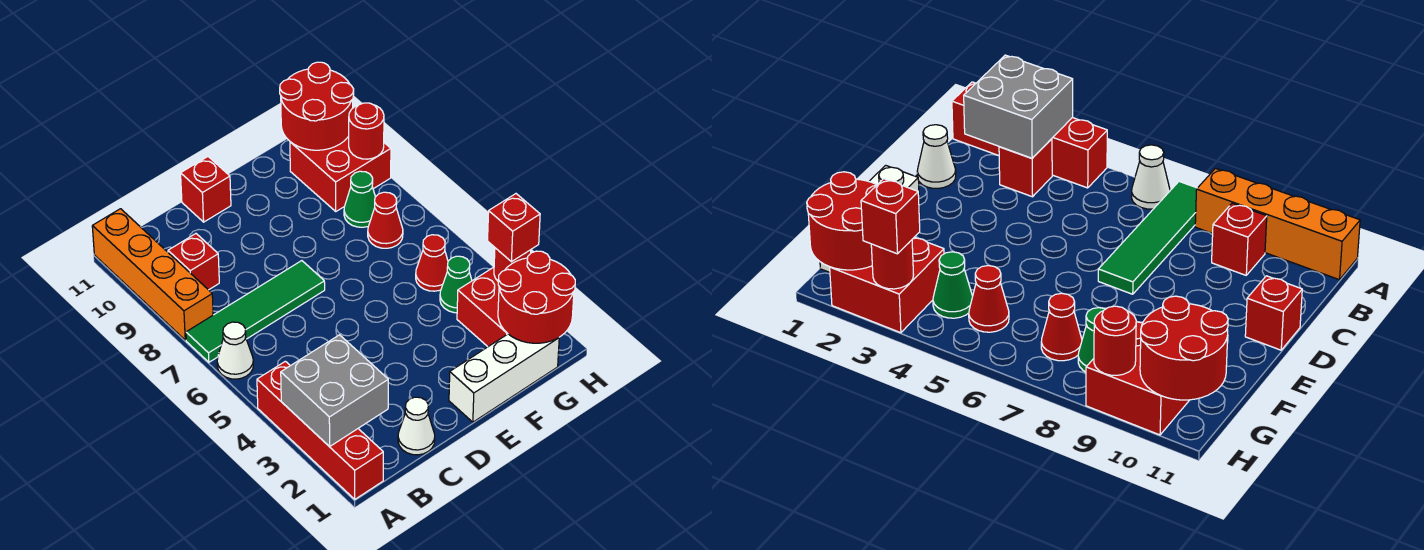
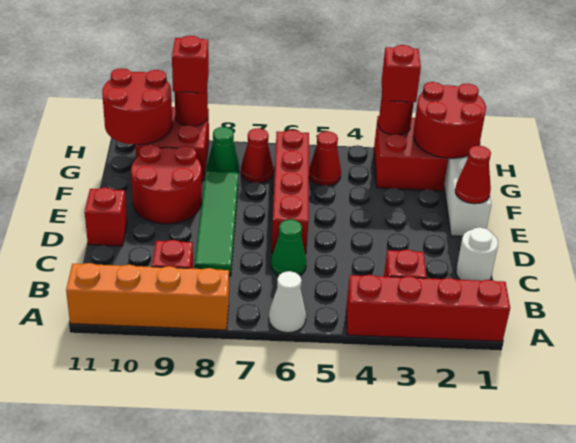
grey 2x2 brick [281,335,388,447] -> none
green 1x4 tile [186,261,325,362] -> green 1x4 tile moved to [195,171,239,276]
white 1x1 cone [398,397,435,455] -> white 1x1 round brick [456,227,498,281]
none -> red 1x4 brick [271,130,309,254]
none -> red 1x1 cone [455,145,491,204]
none -> red 2x2 round brick [131,145,202,224]
green 1x1 cone [440,256,472,313] -> green 1x1 cone moved to [271,219,307,276]
none -> red 1x1 brick [172,36,209,93]

